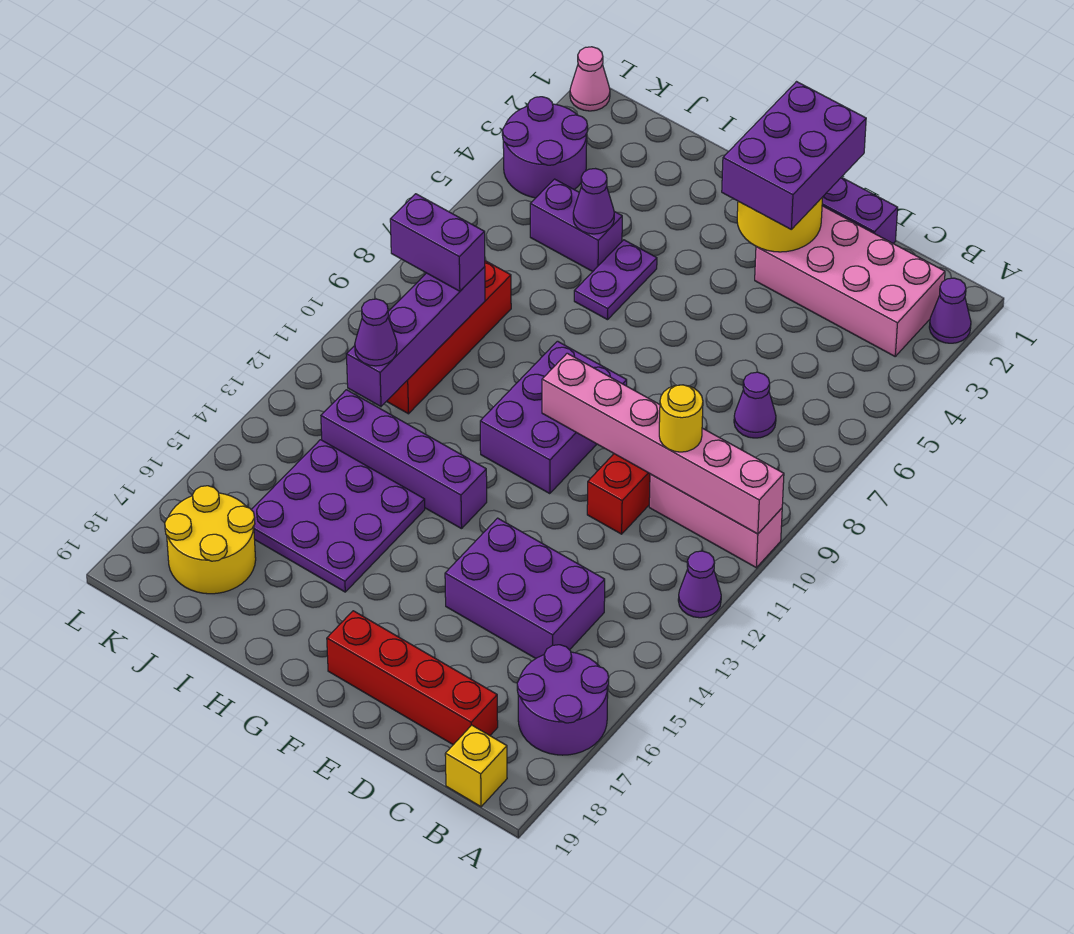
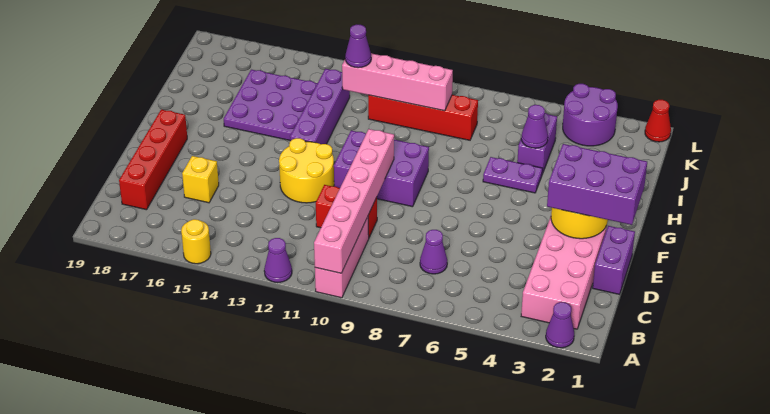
purple 2x2 round brick [517,645,609,755] -> none
yellow 1x1 brick [445,725,507,807] -> yellow 1x1 brick moved to [182,156,219,203]
yellow 1x1 round brick [659,385,703,452] -> yellow 1x1 round brick moved to [181,219,211,264]
purple 2x3 brick [445,518,605,658] -> none
purple 1x4 brick [346,267,485,407] -> pink 1x4 brick [342,53,453,111]
purple 1x2 brick [390,194,485,291] -> none
yellow 2x2 round brick [165,486,256,594] -> yellow 2x2 round brick moved to [279,138,334,203]
pink 1x1 cone [570,47,610,111] -> red 1x1 cone [645,100,671,142]

